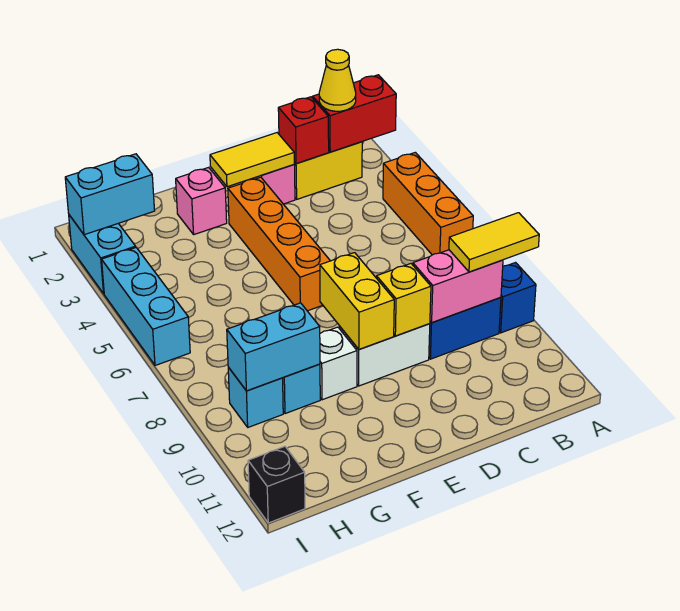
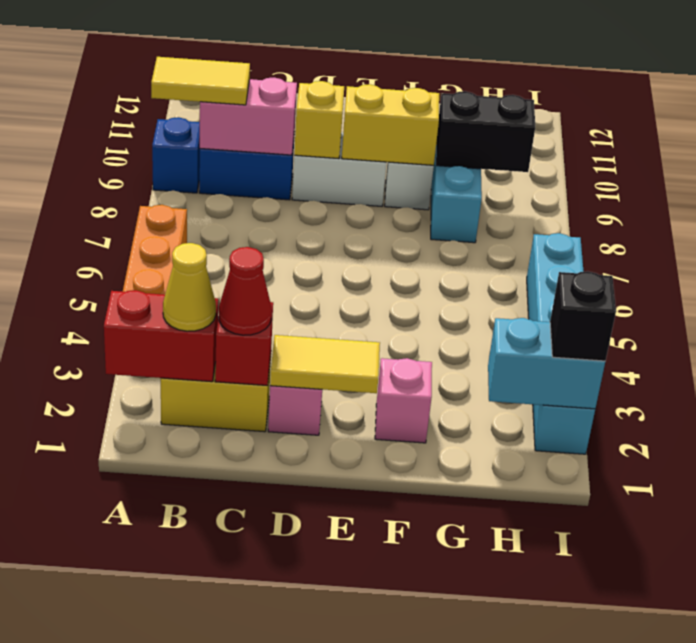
none -> red 1x1 cone [219,247,272,335]
orange 1x4 brick [228,177,330,311] -> none
yellow 1x2 brick [320,253,394,349] -> yellow 1x2 brick turned to [342,84,439,165]
cyan 1x2 brick [227,303,320,391] -> black 1x2 brick [436,91,535,172]
cyan 1x1 brick [228,367,283,427] -> none
black 1x1 brick [248,446,305,523] -> black 1x1 brick moved to [550,271,616,361]

